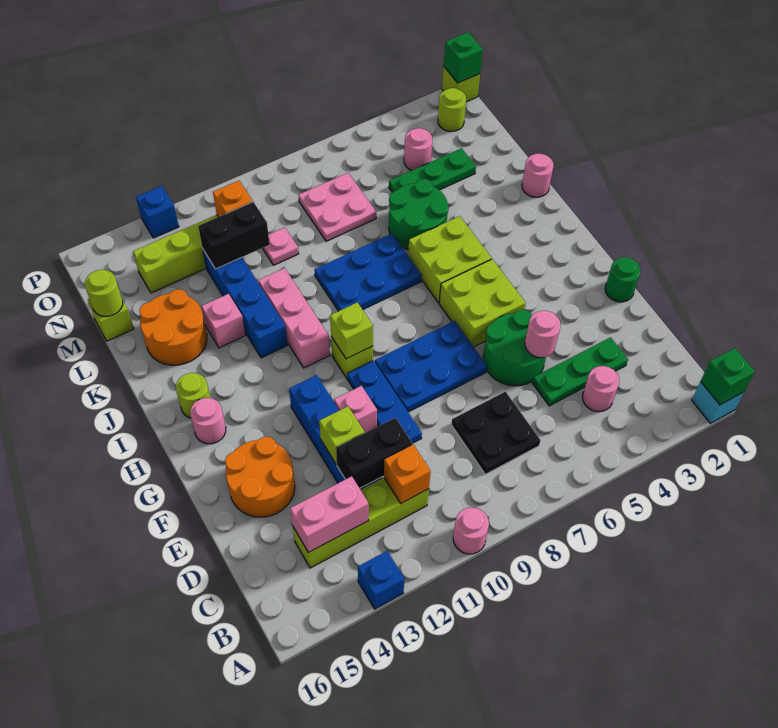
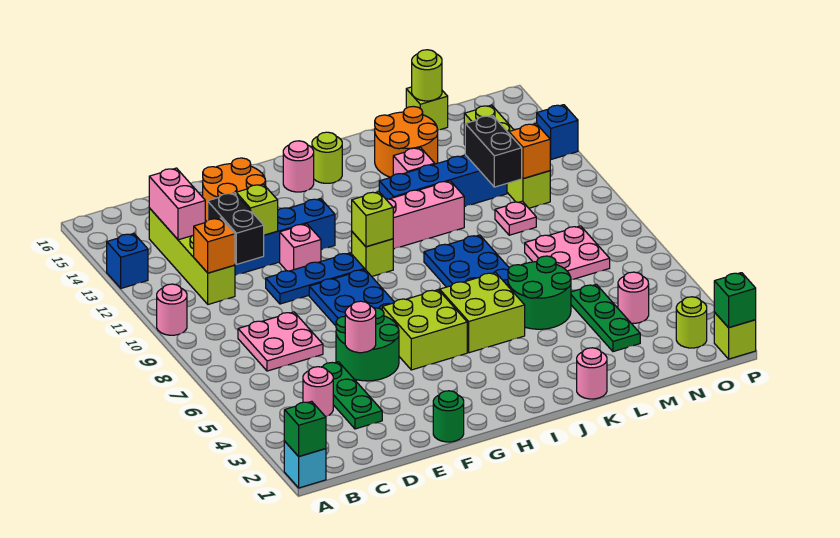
black 2x2 plate [451,392,540,474] -> pink 2x2 plate [238,312,323,371]

